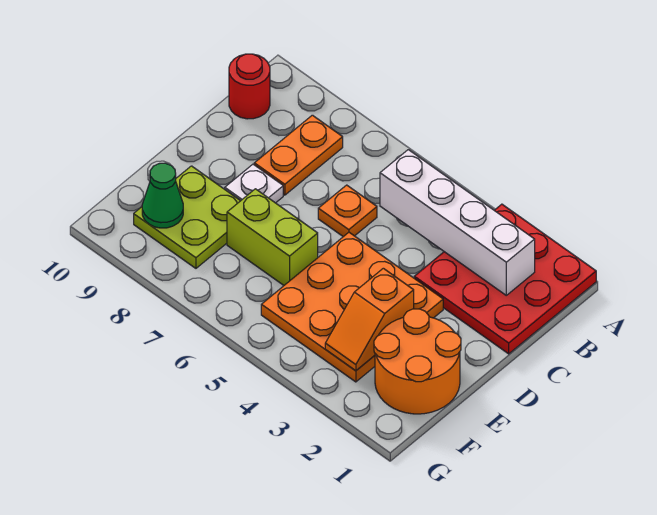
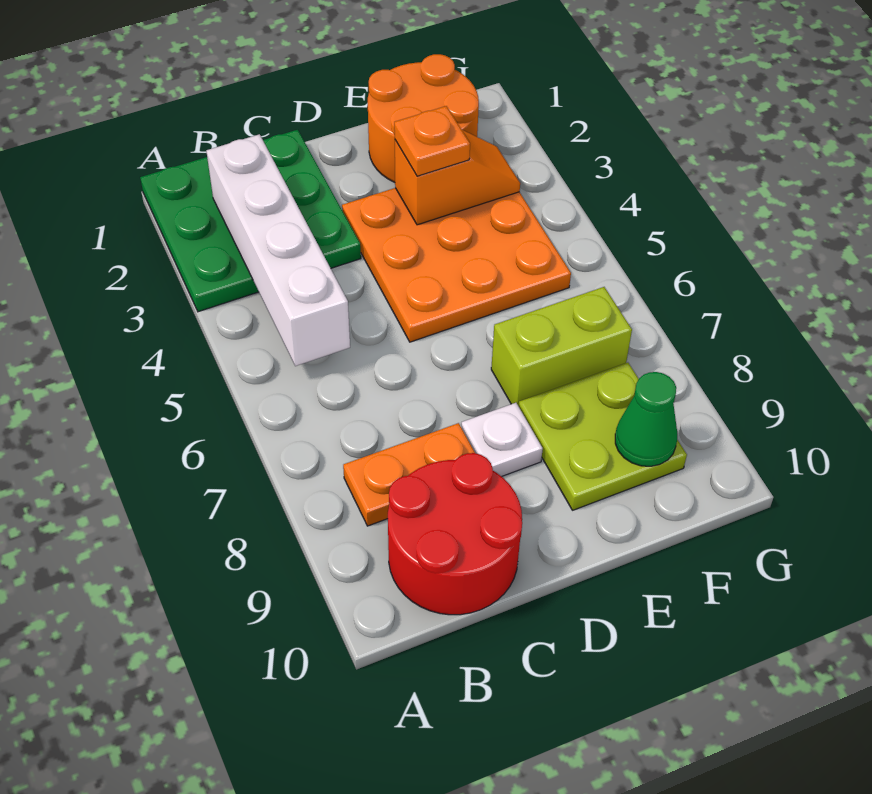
red 3x3 plate [414,204,596,354] -> green 3x3 plate [140,130,361,312]
red 1x1 round brick [229,54,270,119] -> red 2x2 round brick [388,453,522,615]
orange 1x1 plate [318,185,377,237] -> orange 1x1 plate moved to [394,106,470,176]
lime 1x2 brick [227,189,318,285] -> lime 1x2 brick turned to [491,287,632,406]

